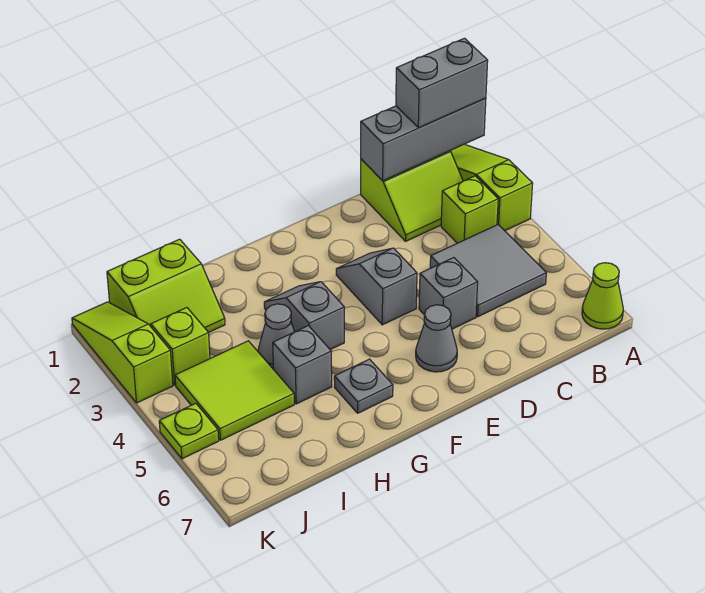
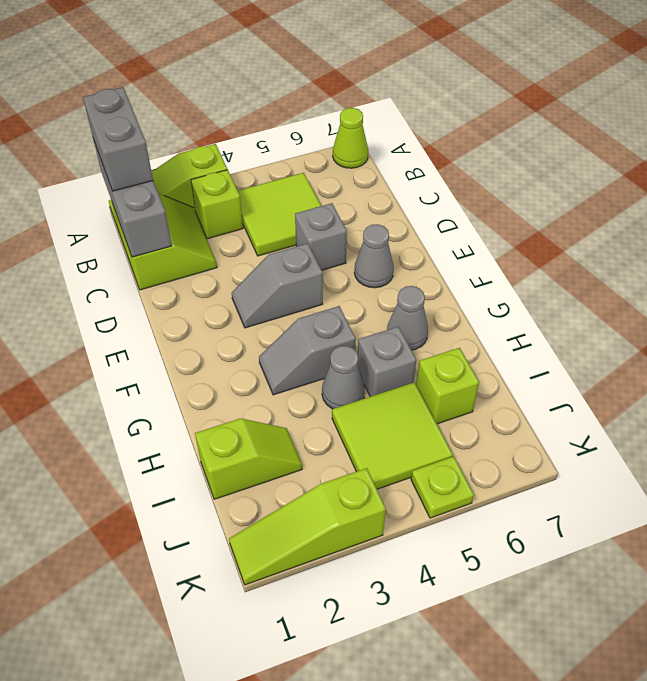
grey 2x2 tile [430,225,546,317] -> lime 2x2 tile [238,173,321,256]
grey 1x1 plate [334,359,393,413] -> grey 1x1 cone [387,286,428,350]
lime 2x2 slope [107,239,225,332] -> lime 1x2 slope [195,419,302,499]
lime 1x1 brick [151,308,210,385] -> lime 1x1 brick moved to [416,348,479,424]

